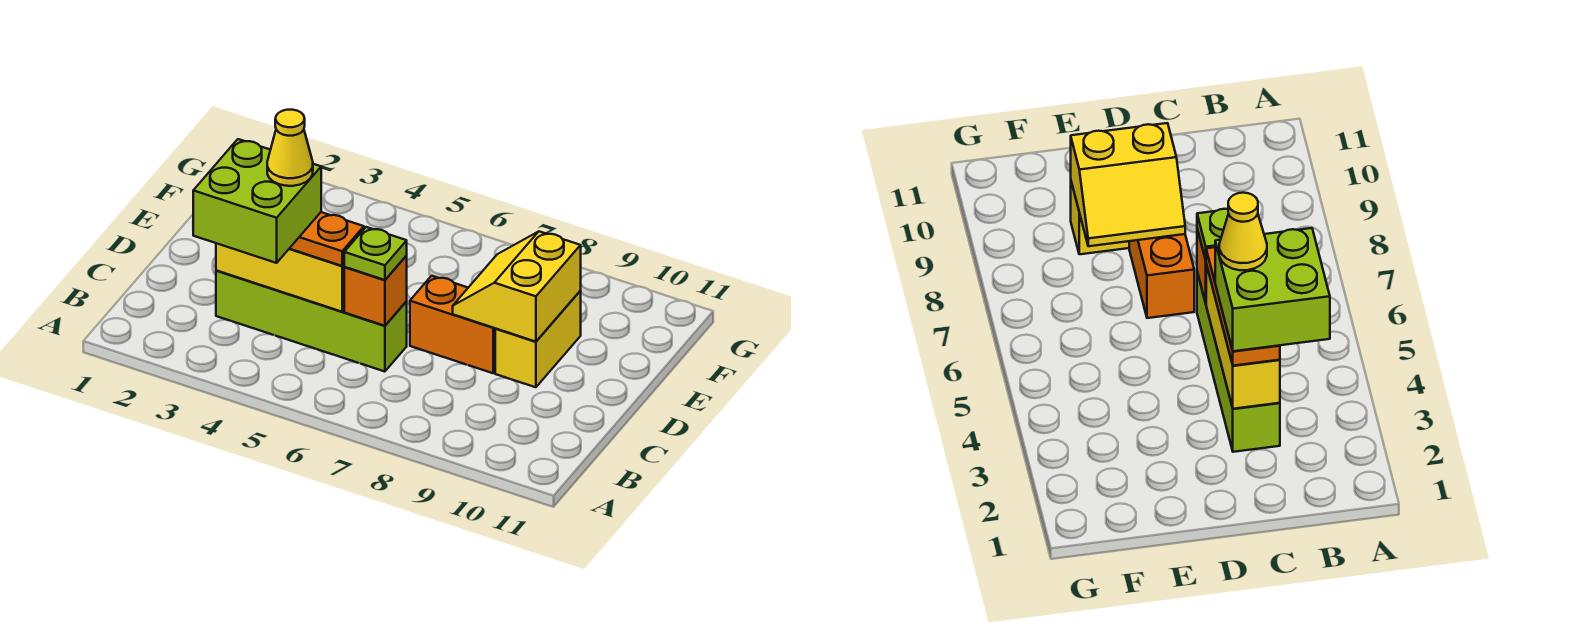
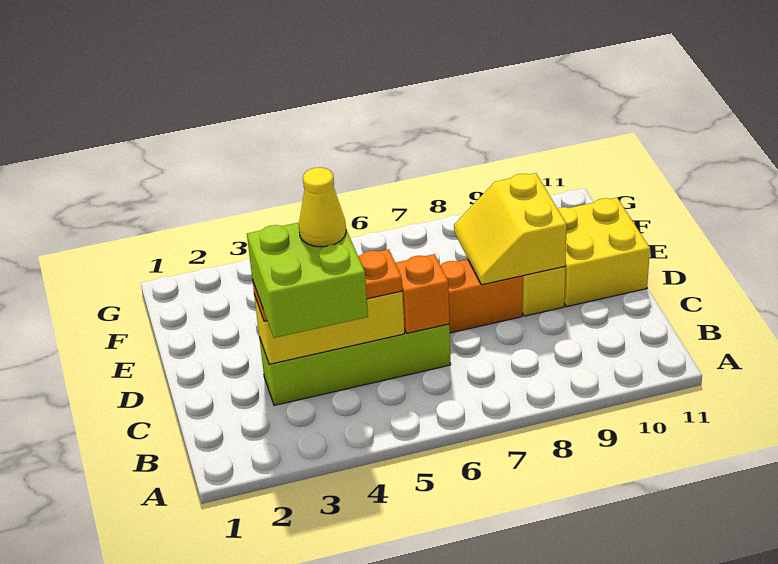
lime 1x1 plate [344,227,407,280] -> none
none -> yellow 2x2 brick [557,198,650,307]

